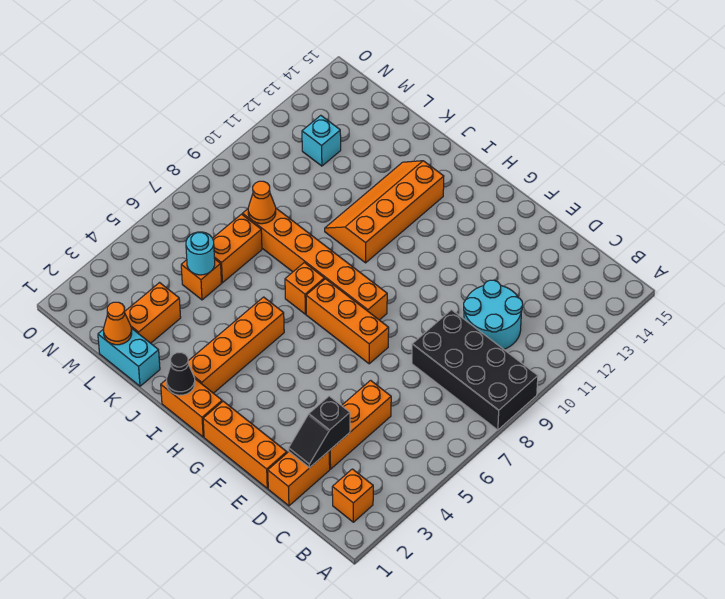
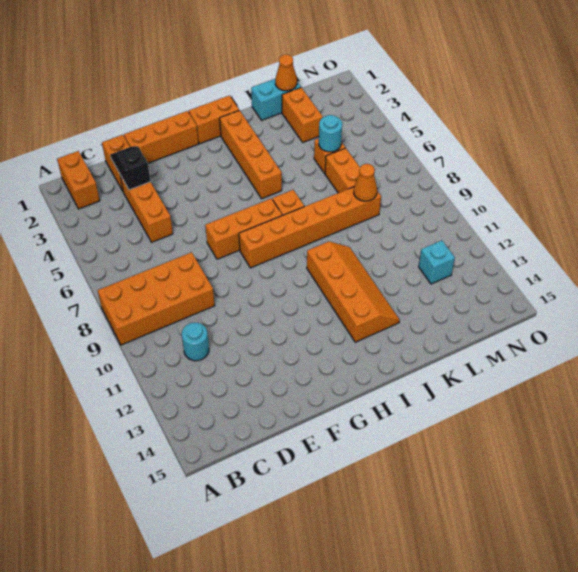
black 2x4 brick [412,310,538,430] -> orange 2x4 brick [98,252,215,345]
orange 1x1 brick [332,469,373,522] -> orange 1x2 brick [57,151,100,209]
cyan 2x2 round brick [464,280,523,349] -> cyan 1x1 round brick [182,323,209,361]
black 1x1 cone [167,353,195,395] -> none

